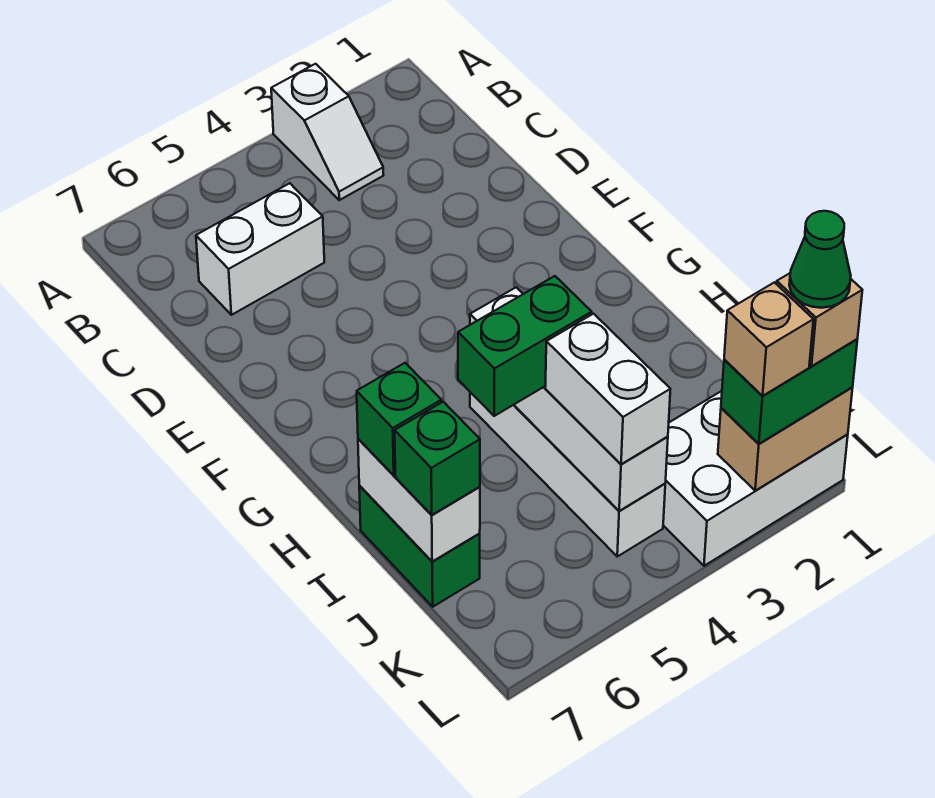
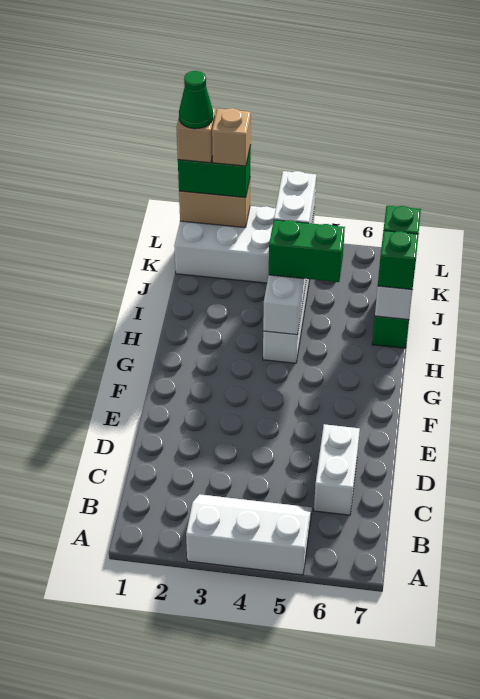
white 1x2 slope [271,64,383,200] -> white 2x3 slope [186,494,312,575]
white 1x2 brick [196,183,324,315] -> white 1x2 brick turned to [314,424,360,515]

